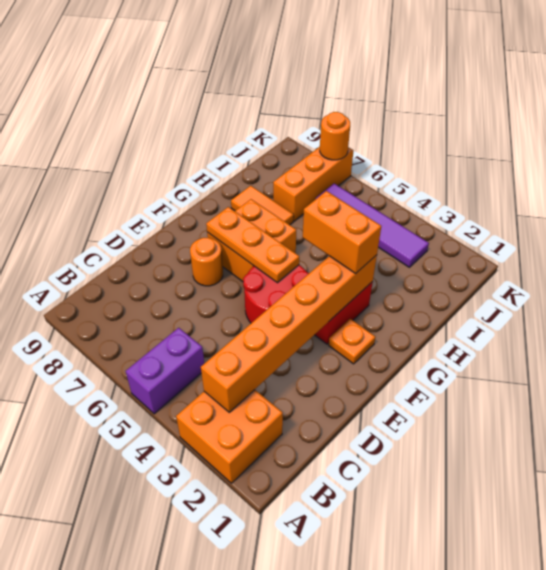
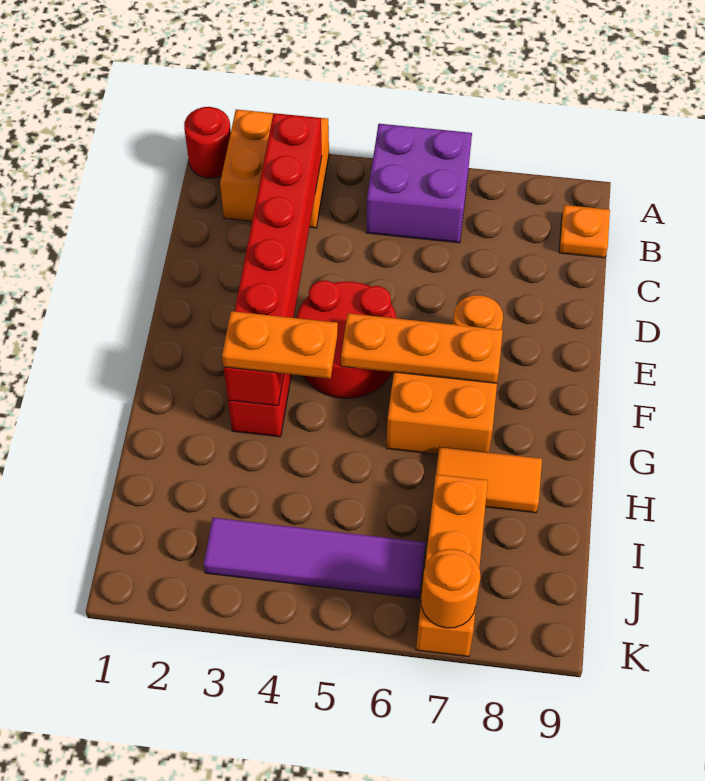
none -> red 1x1 round brick [184,107,231,178]
purple 1x2 brick [126,328,204,414] -> purple 2x2 brick [366,124,472,243]
orange 1x6 brick [201,255,377,412] -> red 1x6 brick [224,113,322,406]
orange 1x1 plate [329,319,375,364] -> orange 1x1 plate moved to [559,205,610,258]
orange 1x2 brick [303,191,381,274] -> orange 1x2 plate [222,311,338,379]

